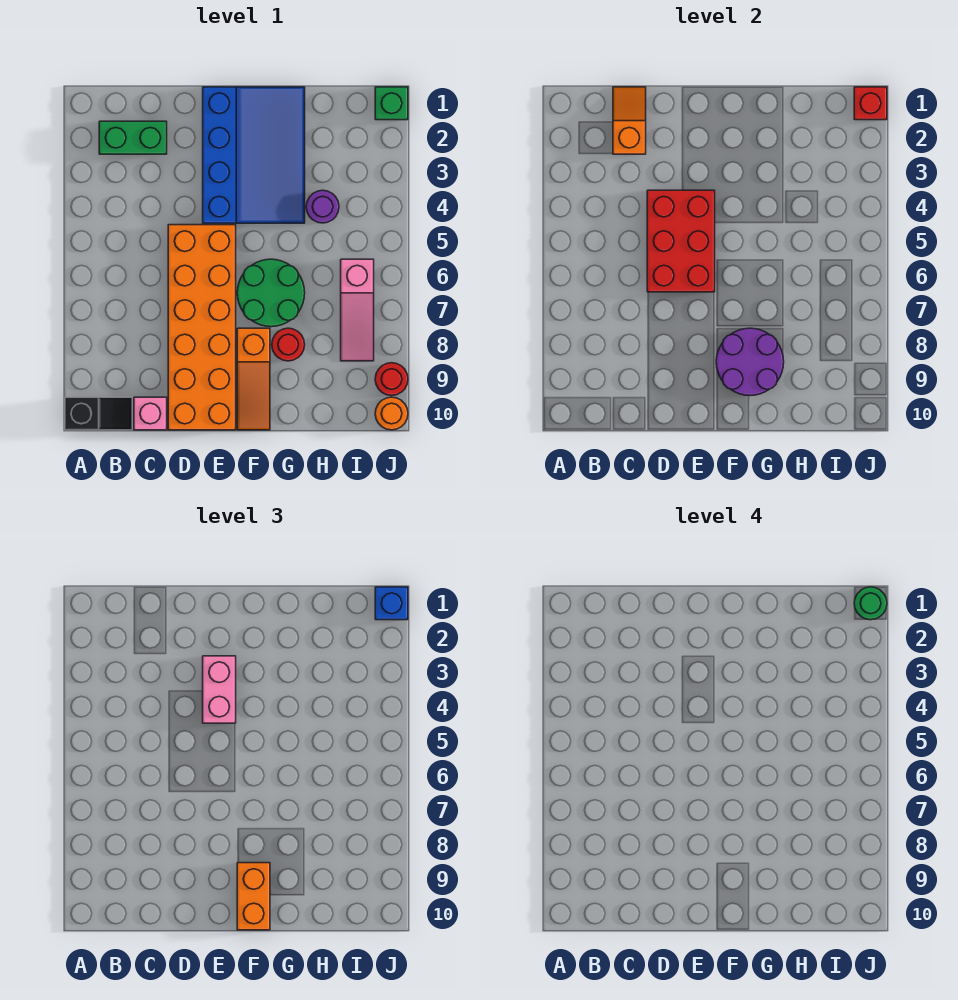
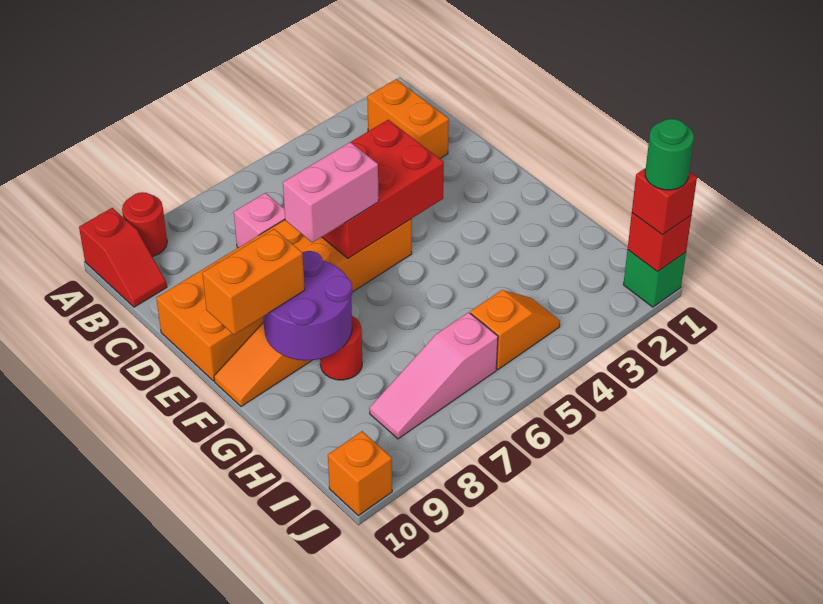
black 1x2 slope [65,397,132,430] -> red 1x2 slope [79,208,167,307]
green 1x2 brick [99,121,167,154] -> orange 1x2 brick [367,79,449,159]
orange 1x2 slope [613,87,646,154] -> orange 1x2 slope moved to [470,290,560,370]
pink 1x1 brick [134,397,167,430] -> pink 1x1 brick moved to [234,193,285,248]
blue 3x4 slope [203,87,305,223] -> none
pink 1x2 brick [203,656,236,723] -> pink 1x2 brick moved to [283,142,379,243]
green 2x2 round brick [237,259,305,327] -> none
purple 1x1 round brick [306,190,339,223] -> none
blue 1x1 brick [375,587,408,620] -> red 1x1 brick [632,168,697,235]
red 1x1 round brick [375,363,408,396] -> red 1x1 round brick moved to [122,192,167,256]
orange 1x1 round brick [375,397,408,430] -> orange 1x1 brick [328,431,392,516]

